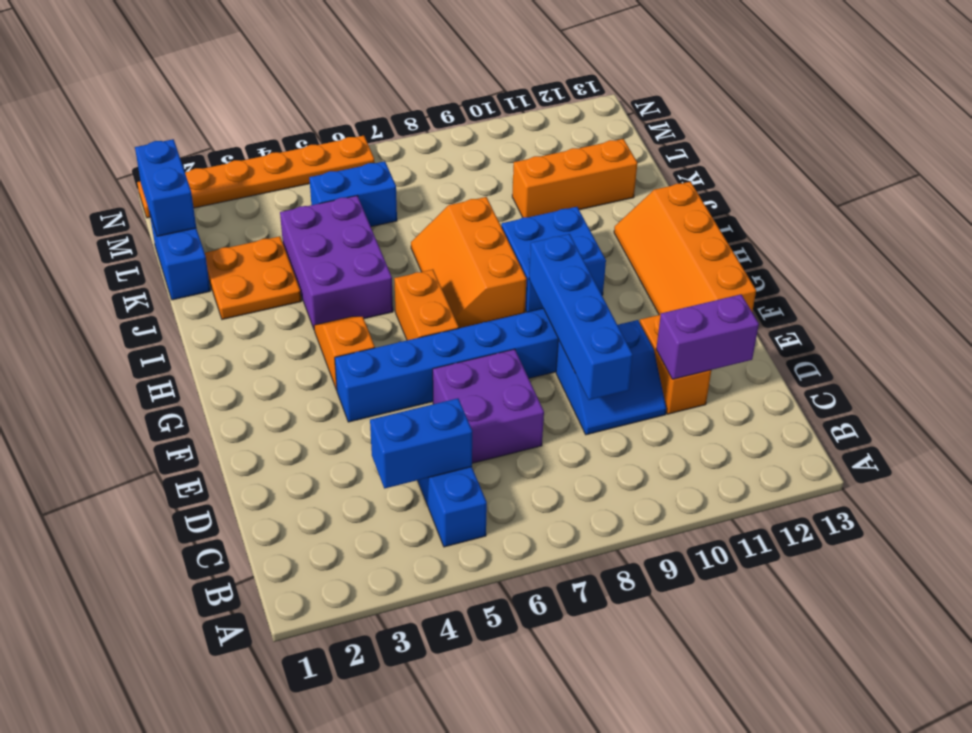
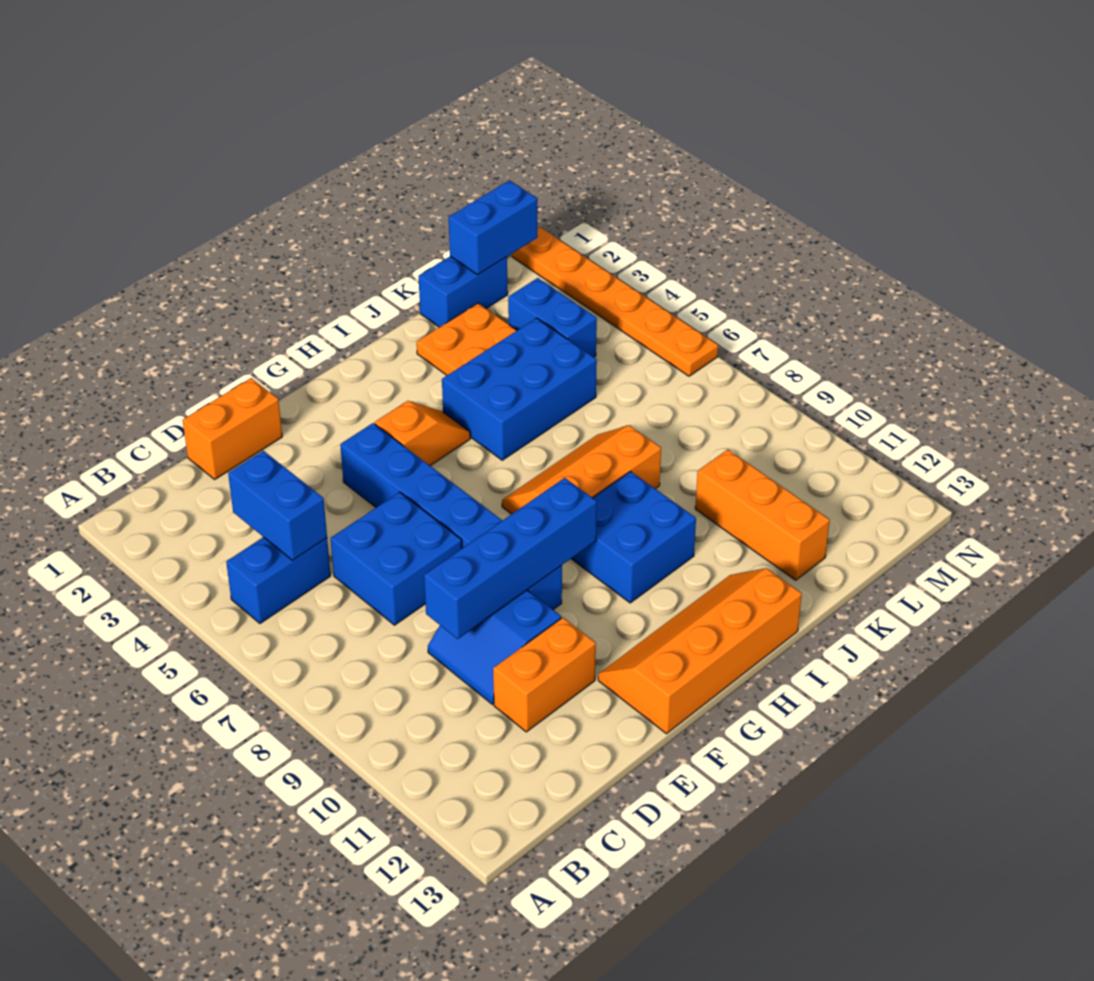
purple 2x2 brick [433,349,544,463] -> blue 2x2 brick [330,492,462,625]
purple 1x2 brick [656,295,759,379] -> none
orange 1x2 brick [394,269,459,340] -> orange 1x2 brick moved to [183,378,282,479]
purple 2x3 brick [280,196,393,329] -> blue 2x3 brick [442,318,597,460]
blue 1x2 brick [309,161,397,227] -> blue 1x2 brick moved to [508,278,597,357]

